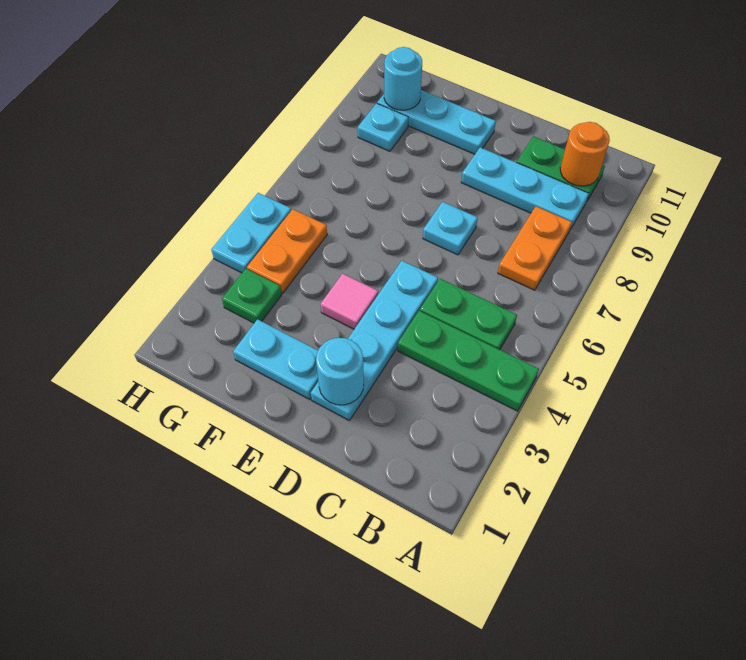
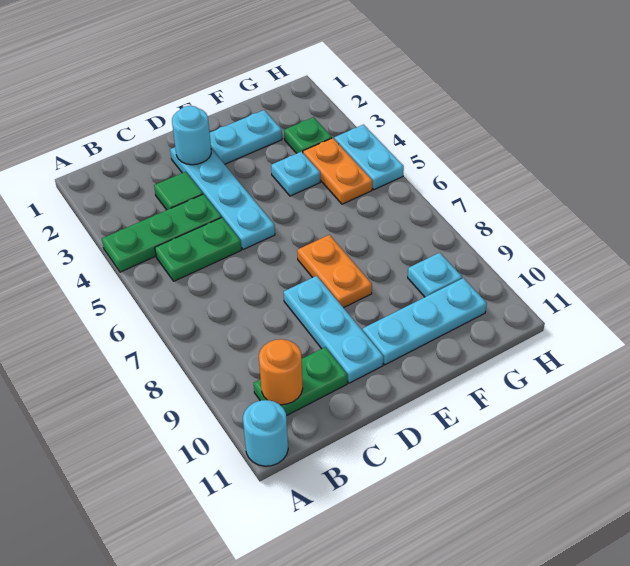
orange 1x2 plate [498,206,572,290] -> orange 1x2 plate moved to [297,235,372,308]
cyan 1x3 plate [461,147,589,229] -> cyan 1x3 plate turned to [284,276,383,383]
none -> green 1x1 tile [154,172,203,210]
cyan 1x1 plate [423,202,478,255] -> cyan 1x1 plate moved to [271,152,320,196]
pink 1x1 tile [321,274,378,329] -> none
cyan 1x1 round brick [384,47,422,110] -> cyan 1x1 round brick moved to [243,400,288,466]

